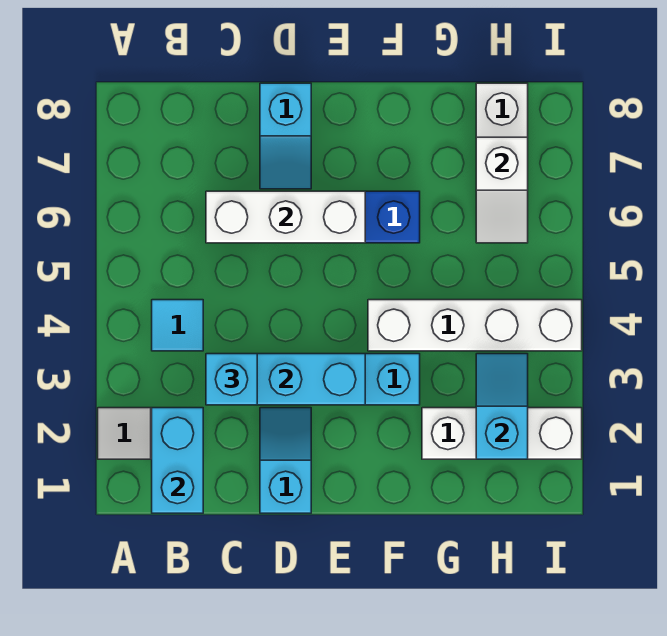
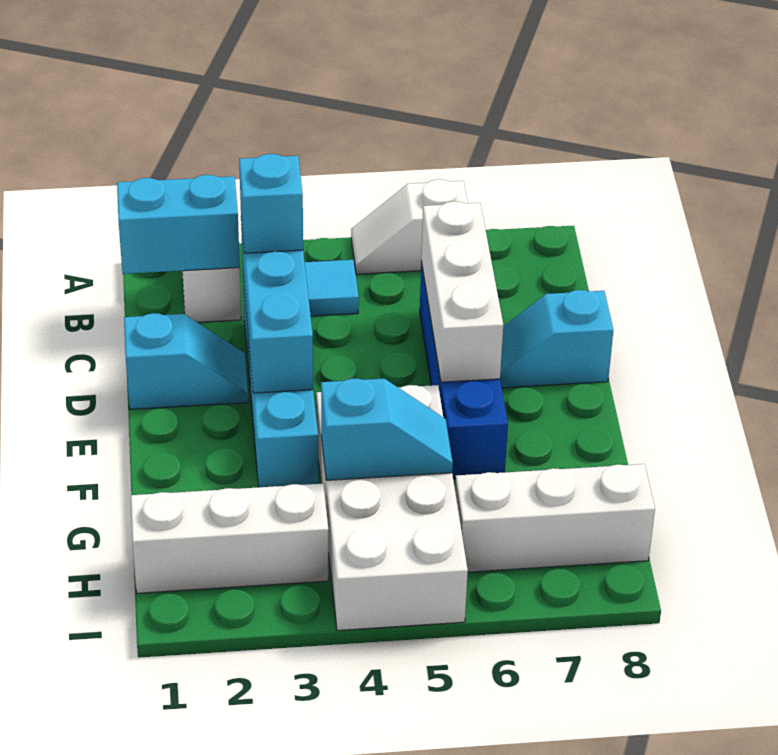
white 1x4 brick [368,300,582,351] -> white 2x4 brick [316,385,468,631]
white 1x3 brick [422,408,582,459] -> white 1x3 brick turned to [131,484,328,593]
cyan 1x2 slope [476,354,528,459] -> cyan 1x2 slope moved to [321,378,453,480]
white 1x2 slope [476,137,528,243] -> white 1x2 slope moved to [351,179,468,274]

